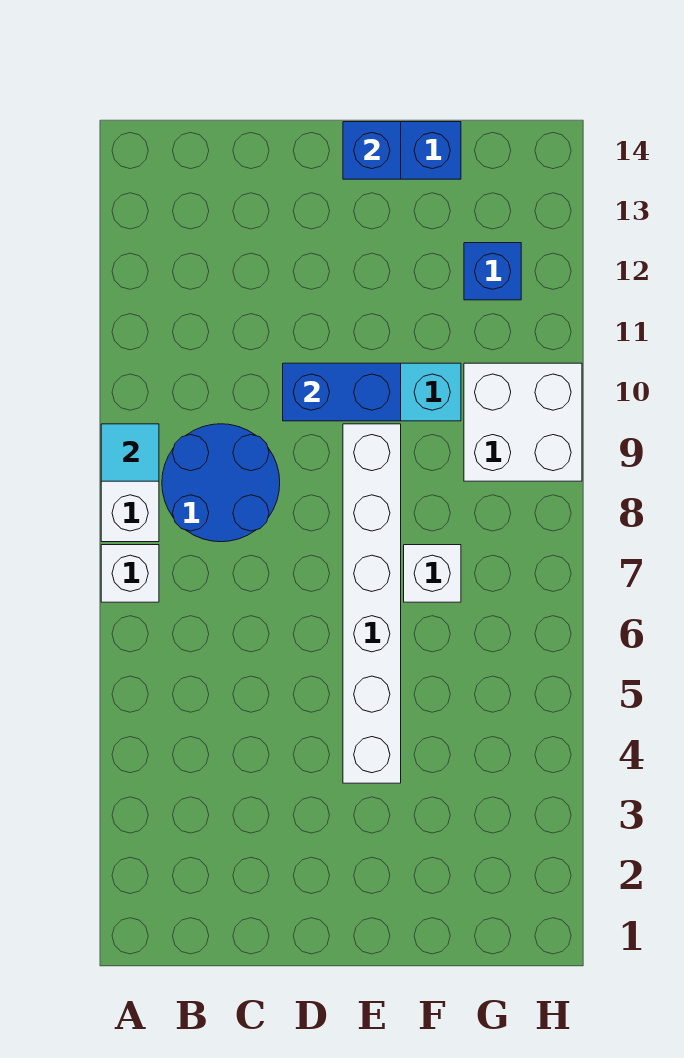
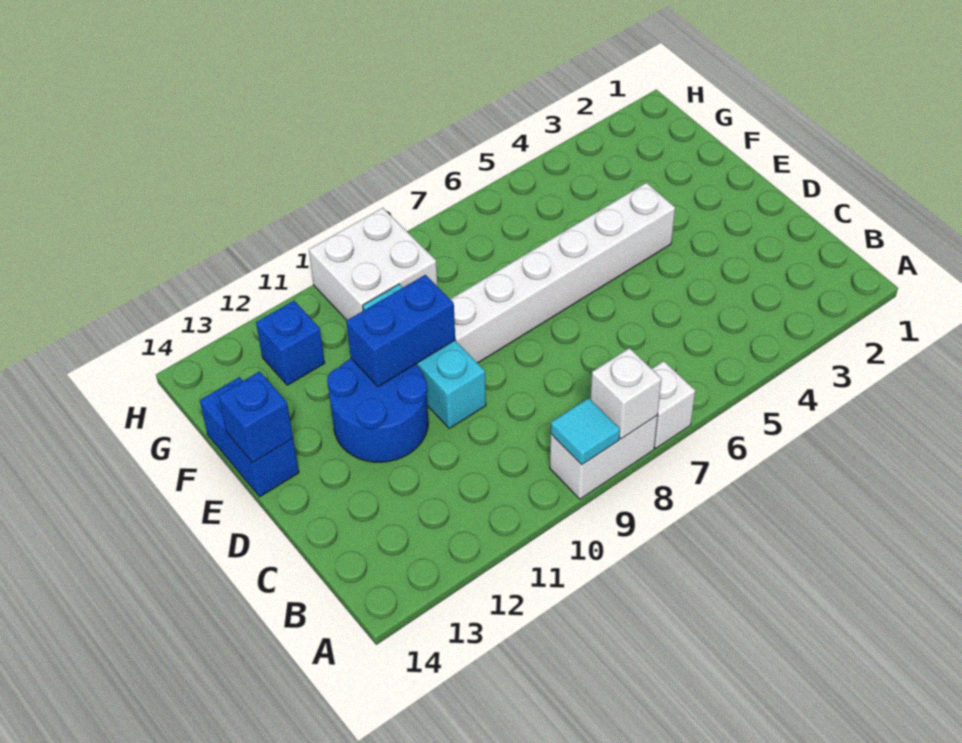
blue 2x2 round brick [162,424,280,542] -> blue 2x2 round brick moved to [327,358,428,462]
blue 1x2 brick [283,363,401,421] -> blue 1x2 brick turned to [346,275,455,387]
white 1x1 brick [404,545,461,602] -> white 1x1 brick moved to [590,348,662,439]

